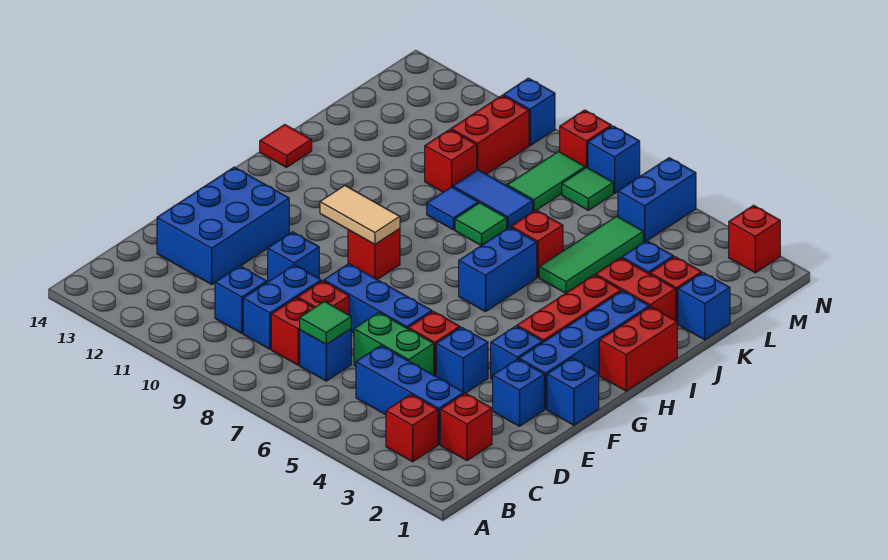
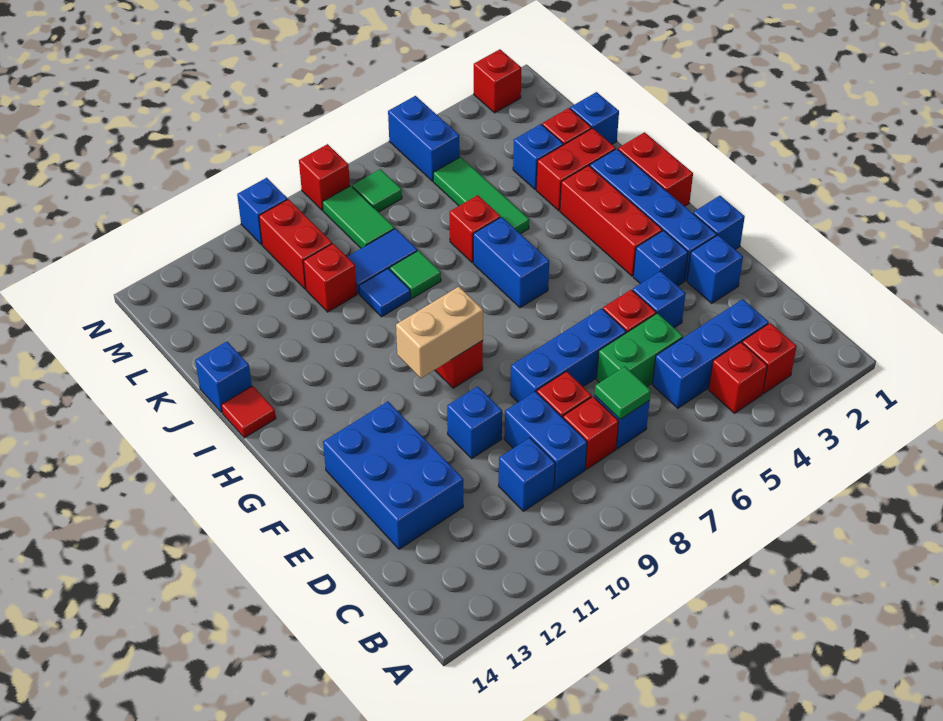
red 1x1 brick [440,393,492,460] -> red 1x1 brick moved to [709,342,767,413]
tan 1x2 tile [320,186,400,244] -> tan 1x2 brick [396,287,483,378]
blue 1x1 brick [588,126,640,193] -> blue 1x1 brick moved to [195,342,252,413]

